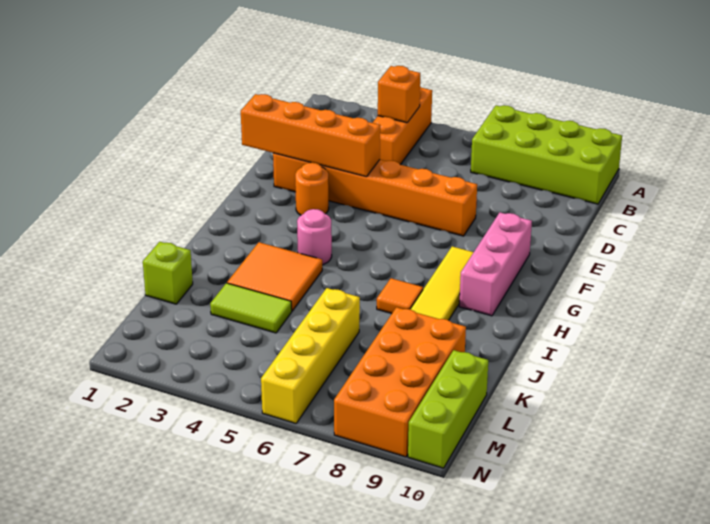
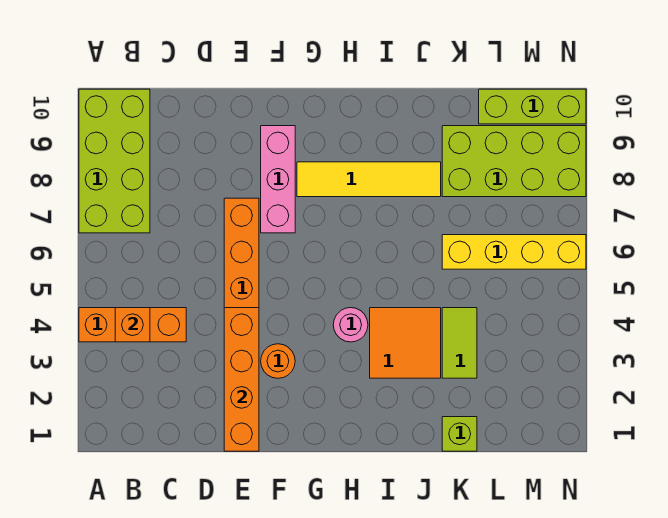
pink 1x3 brick [459,212,532,316] -> pink 1x3 brick turned to [261,126,295,233]
orange 1x1 tile [377,278,423,314] -> none
orange 2x4 brick [334,307,466,457] -> lime 2x4 brick [442,126,586,197]

